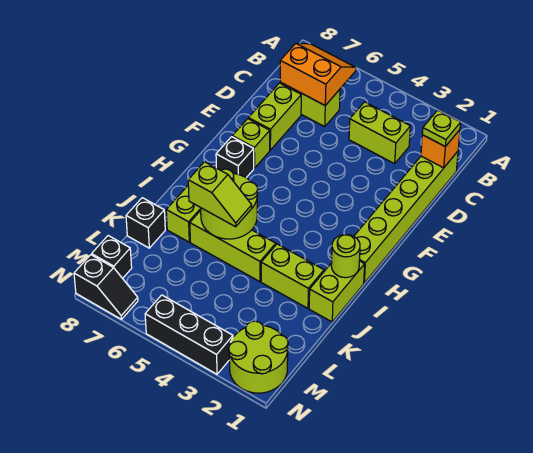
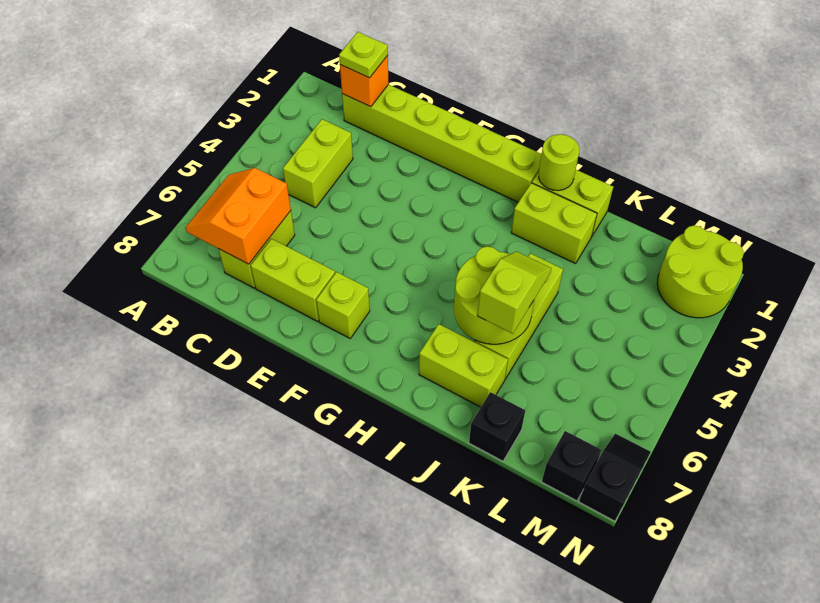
black 1x1 brick [216,137,254,178] -> none
lime 1x2 brick [261,244,324,308] -> lime 1x2 brick turned to [511,183,597,264]
black 1x3 brick [145,295,233,374] -> none

